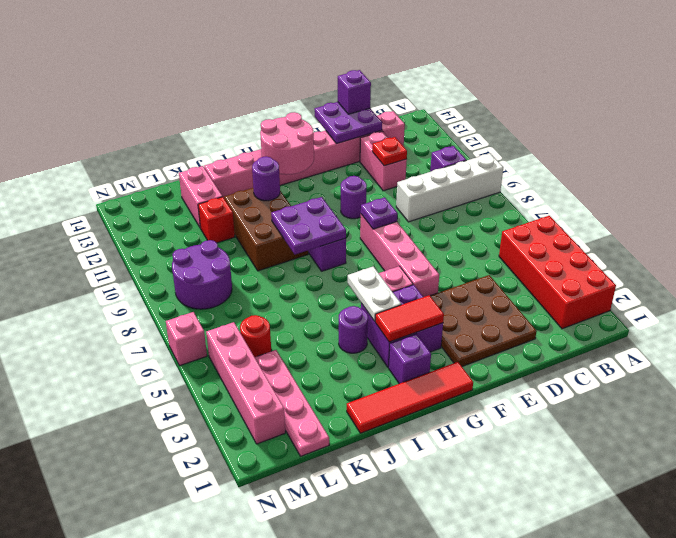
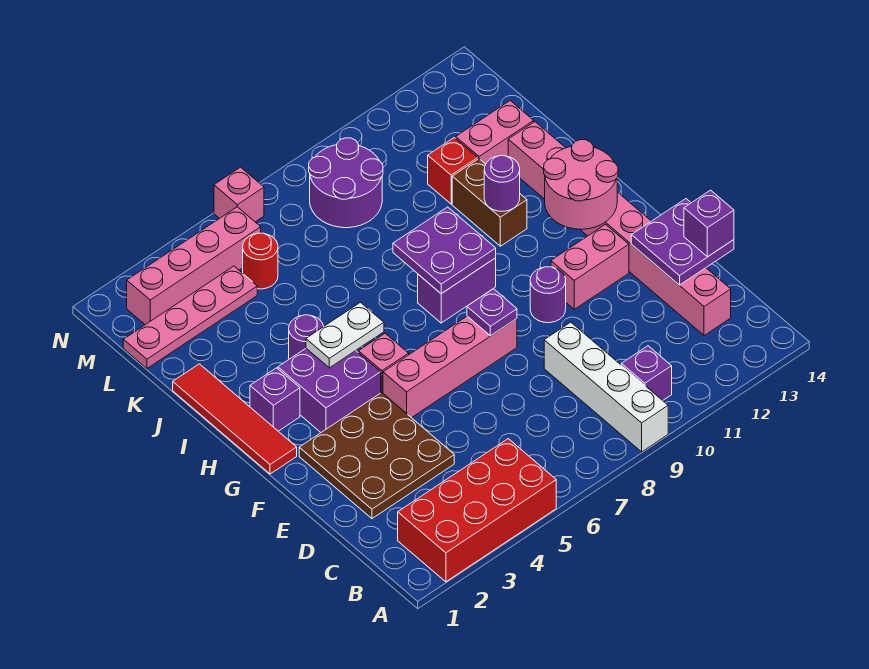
pink 1x2 brick [360,131,407,191] -> pink 1x2 brick moved to [551,224,629,309]
red 1x1 plate [372,137,407,166] -> none
red 1x2 tile [375,295,444,342] -> none
brown 2x3 brick [224,188,308,271] -> brown 1x2 brick [452,159,527,246]

